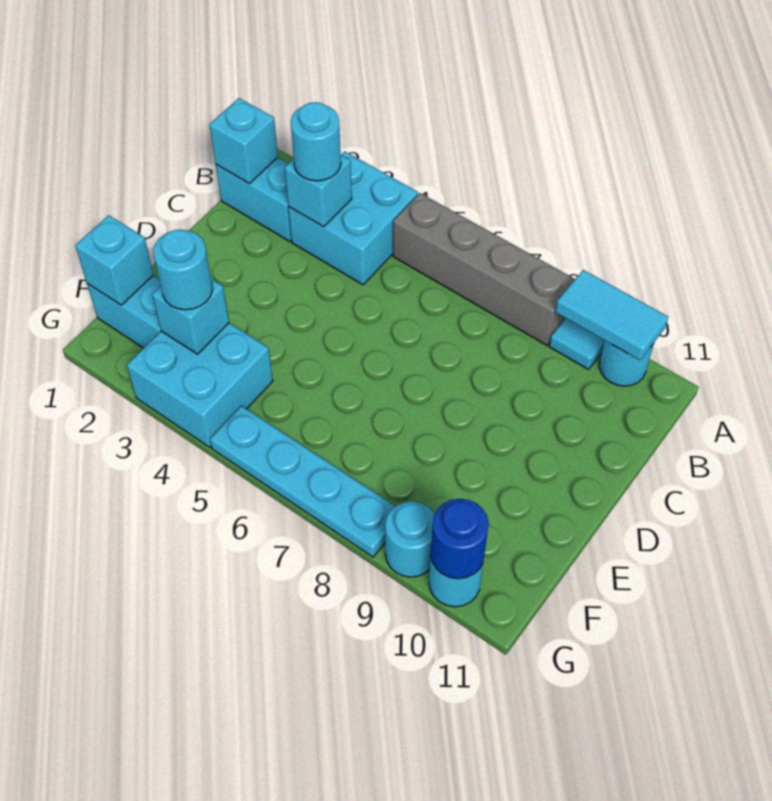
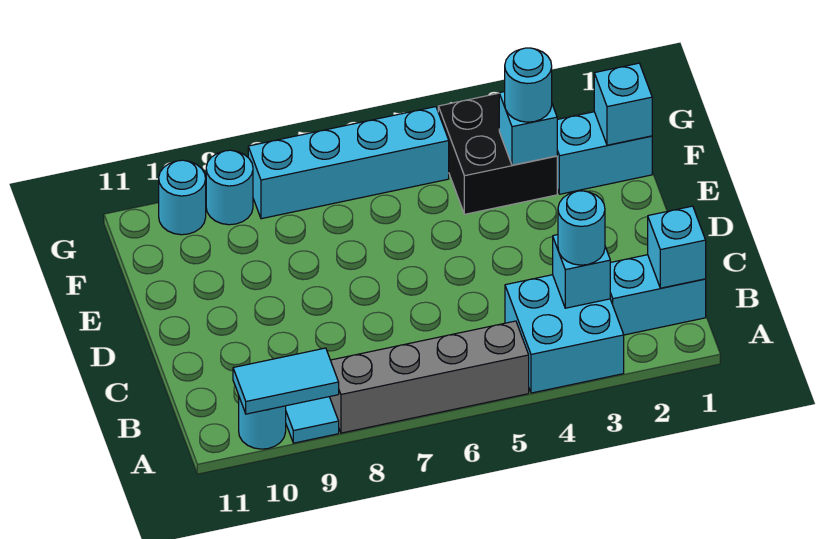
cyan 2x2 brick [127,323,273,447] -> black 2x2 brick [438,93,557,214]
cyan 1x4 plate [210,406,395,557] -> cyan 1x4 brick [248,107,449,219]
blue 1x1 round brick [431,499,489,579] -> none

